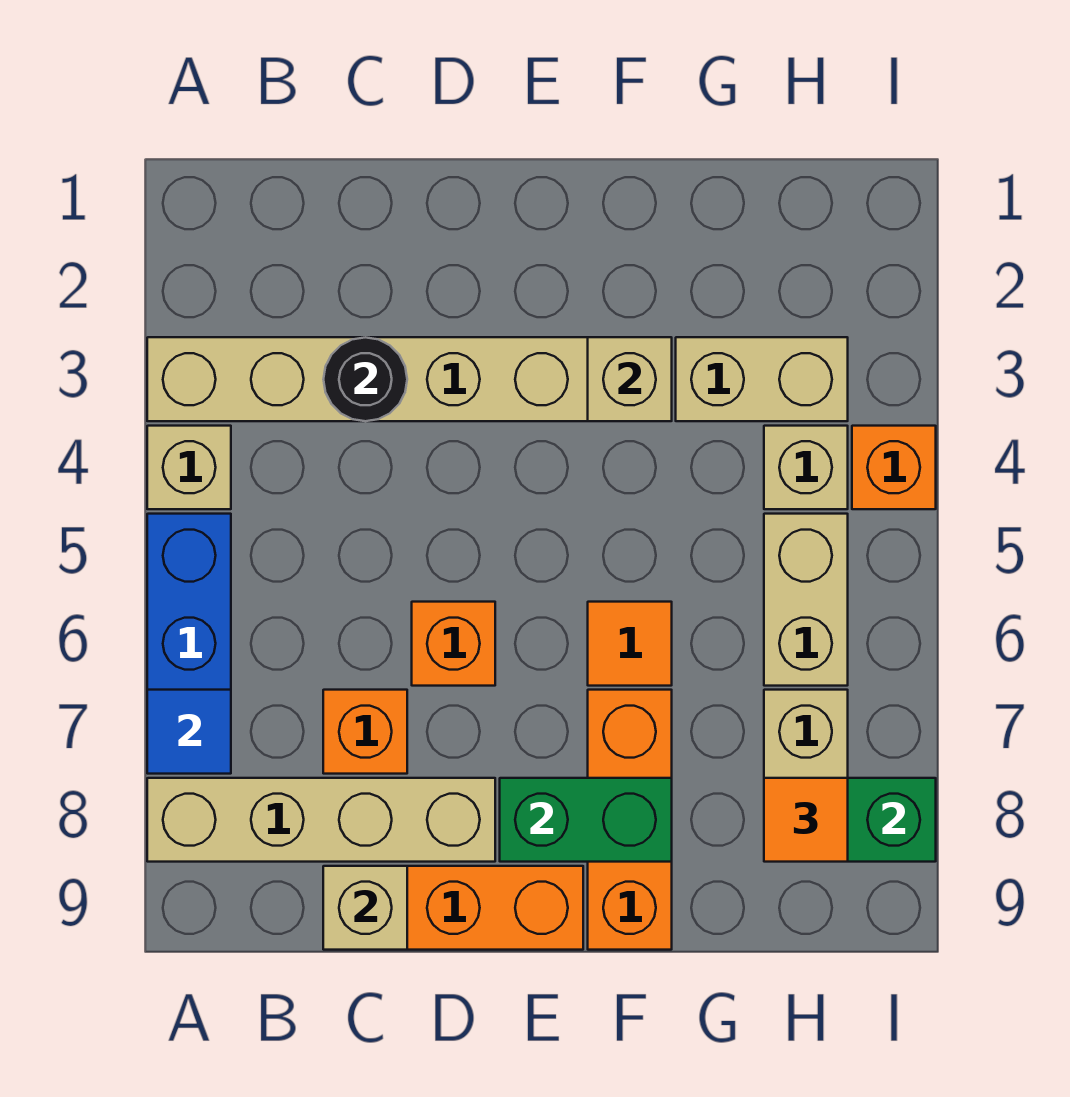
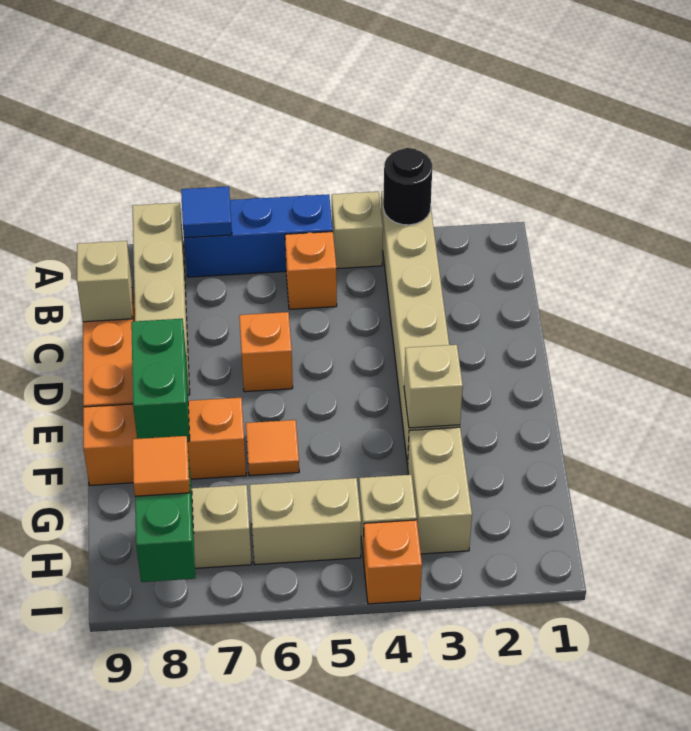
black 1x1 round brick [323,337,407,421] -> black 1x1 round brick moved to [383,148,432,225]
orange 1x1 brick [323,690,407,774] -> orange 1x1 brick moved to [285,232,337,309]

